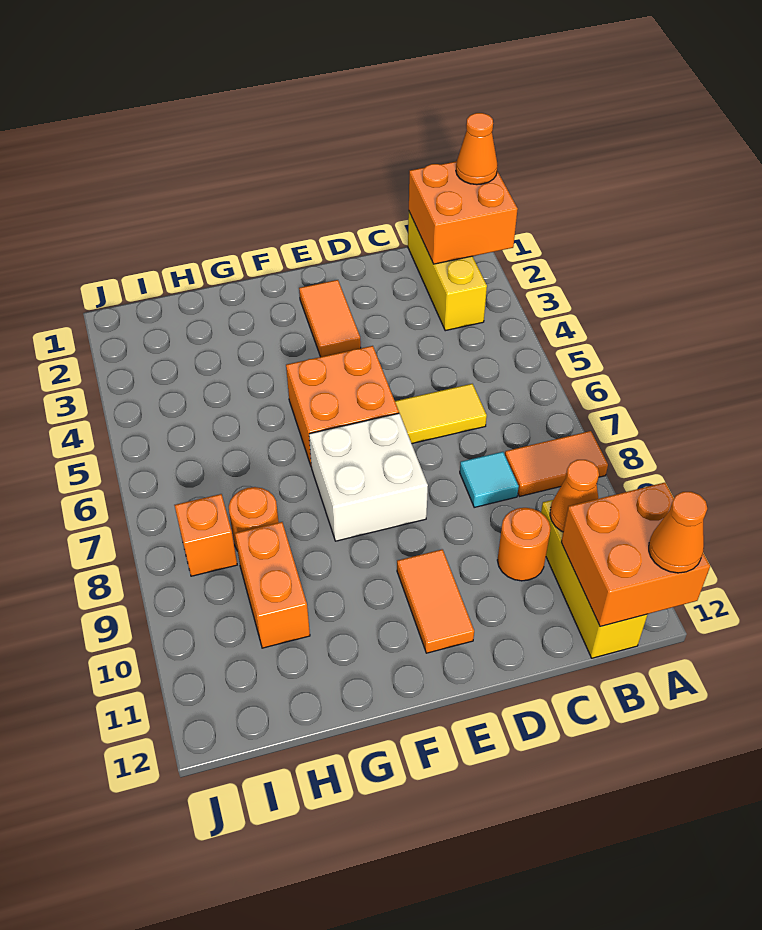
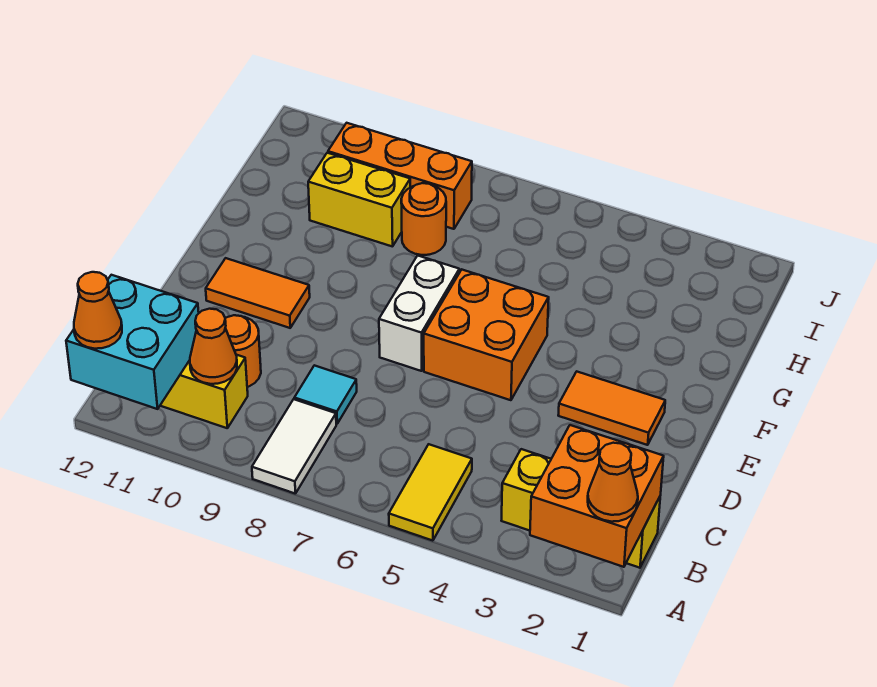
orange 1x2 tile [505,431,608,497] -> white 1x2 tile [252,399,336,494]
orange 2x2 brick [561,483,710,627] -> cyan 2x2 brick [66,275,199,409]
yellow 1x2 tile [395,384,487,443] -> yellow 1x2 tile moved to [389,444,472,541]
white 2x2 brick [309,413,428,541] -> white 1x2 brick [379,256,459,371]
orange 1x2 brick [235,522,310,648] -> yellow 1x2 brick [308,153,410,247]
orange 1x1 brick [174,494,237,576] -> orange 1x3 brick [328,123,472,229]

